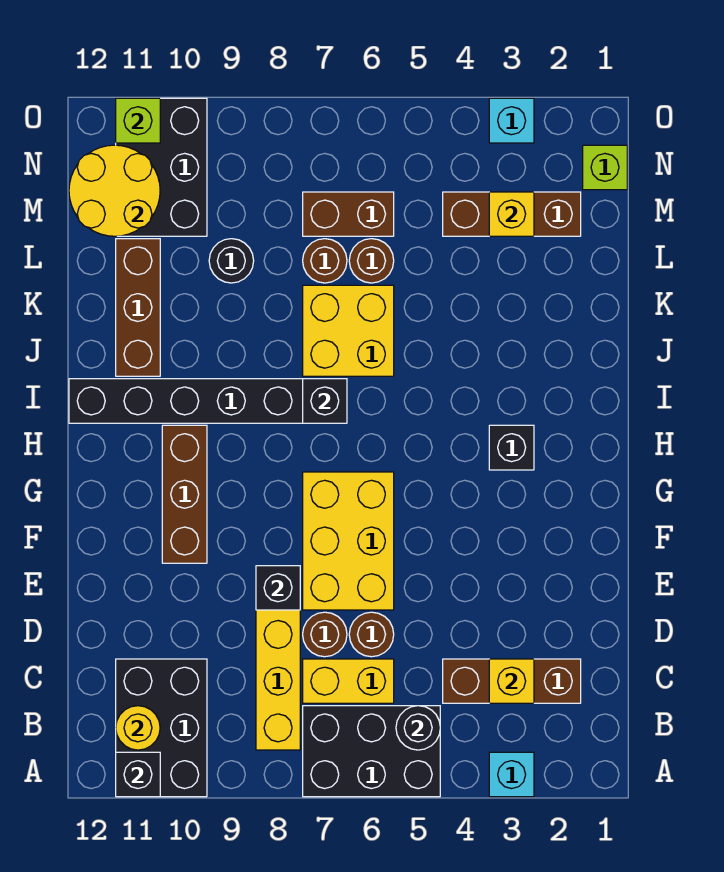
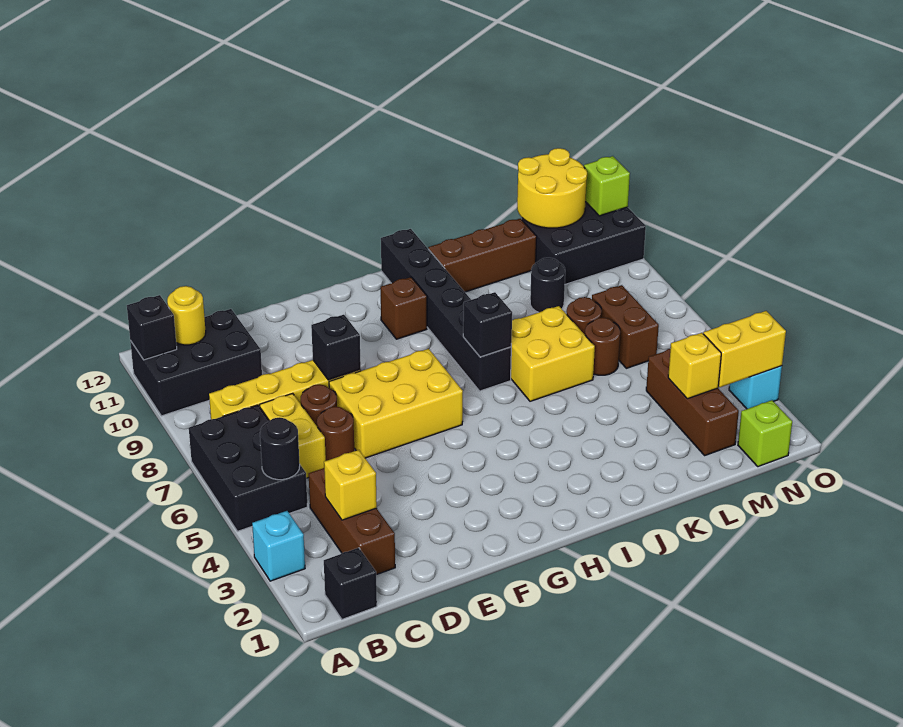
brown 1x3 brick [162,425,207,563] -> brown 1x1 brick [381,277,427,339]
black 1x1 brick [489,425,534,470] -> black 1x1 brick moved to [324,548,377,619]
none -> yellow 1x2 brick [703,311,786,387]

